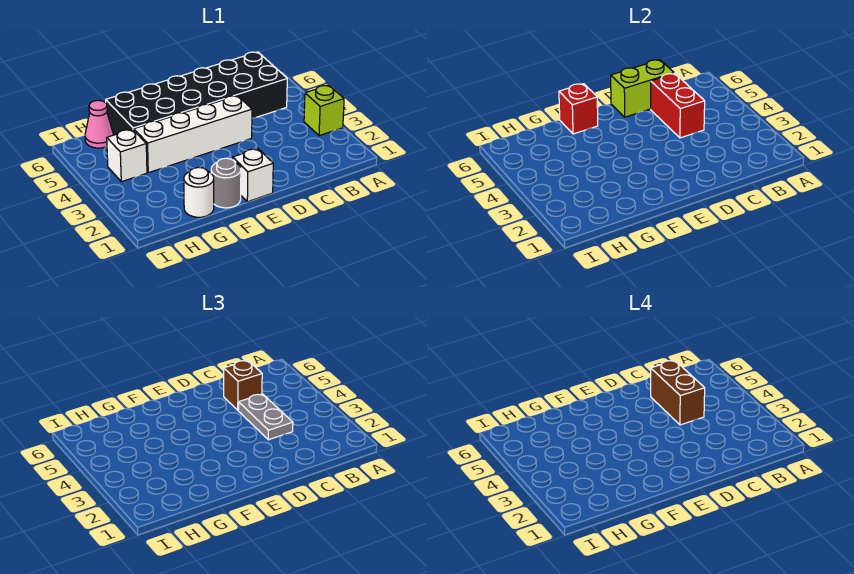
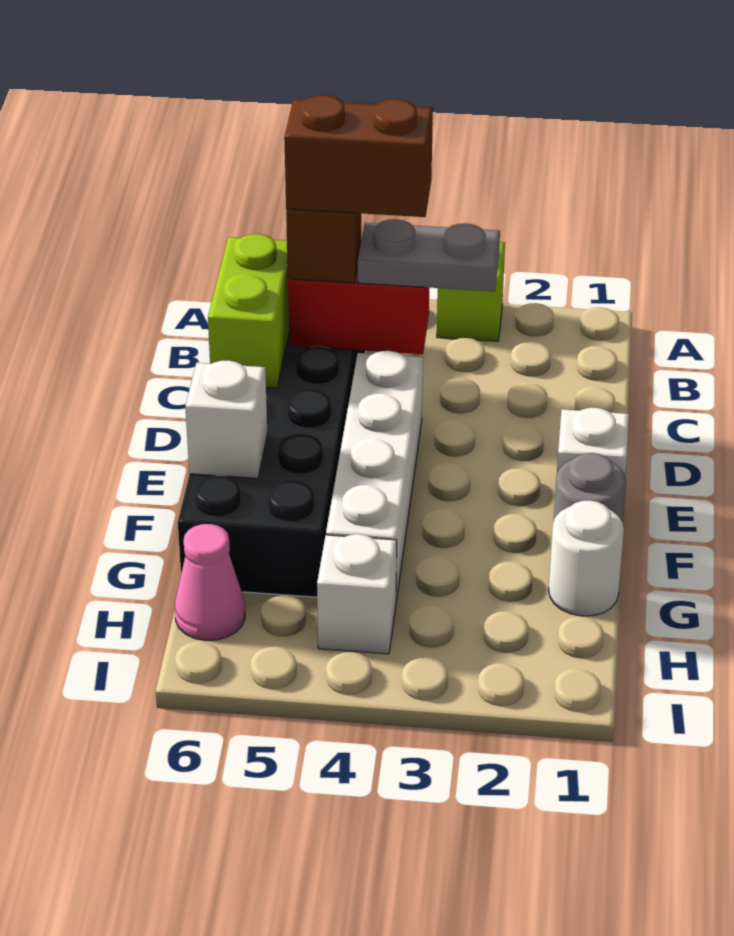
red 1x1 brick [559,84,598,134] -> white 1x1 brick [185,360,267,478]

